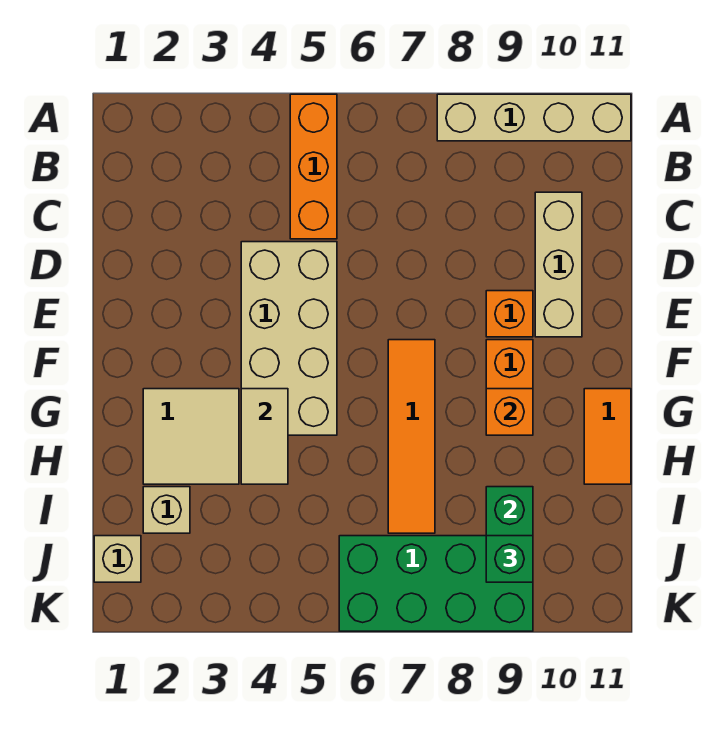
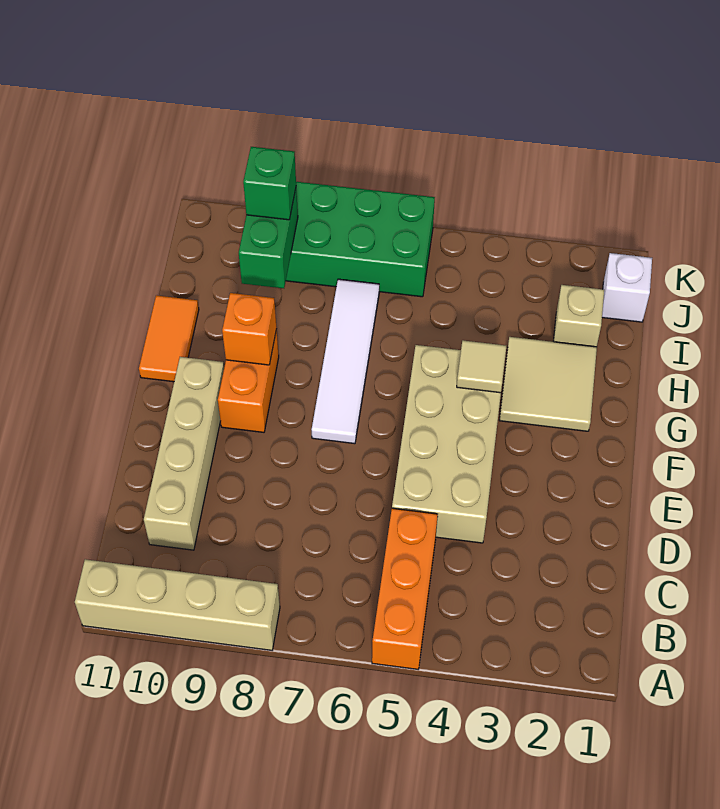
tan 1x3 brick [535,192,582,337] -> tan 1x4 brick [144,357,224,550]
orange 1x1 brick [486,291,533,337] -> none
orange 1x4 tile [388,340,435,533] -> white 1x4 tile [312,279,379,444]
tan 1x2 tile [241,389,288,484] -> tan 1x1 tile [457,340,506,393]
tan 1x1 brick [94,536,141,582] -> white 1x1 brick [602,253,652,322]

